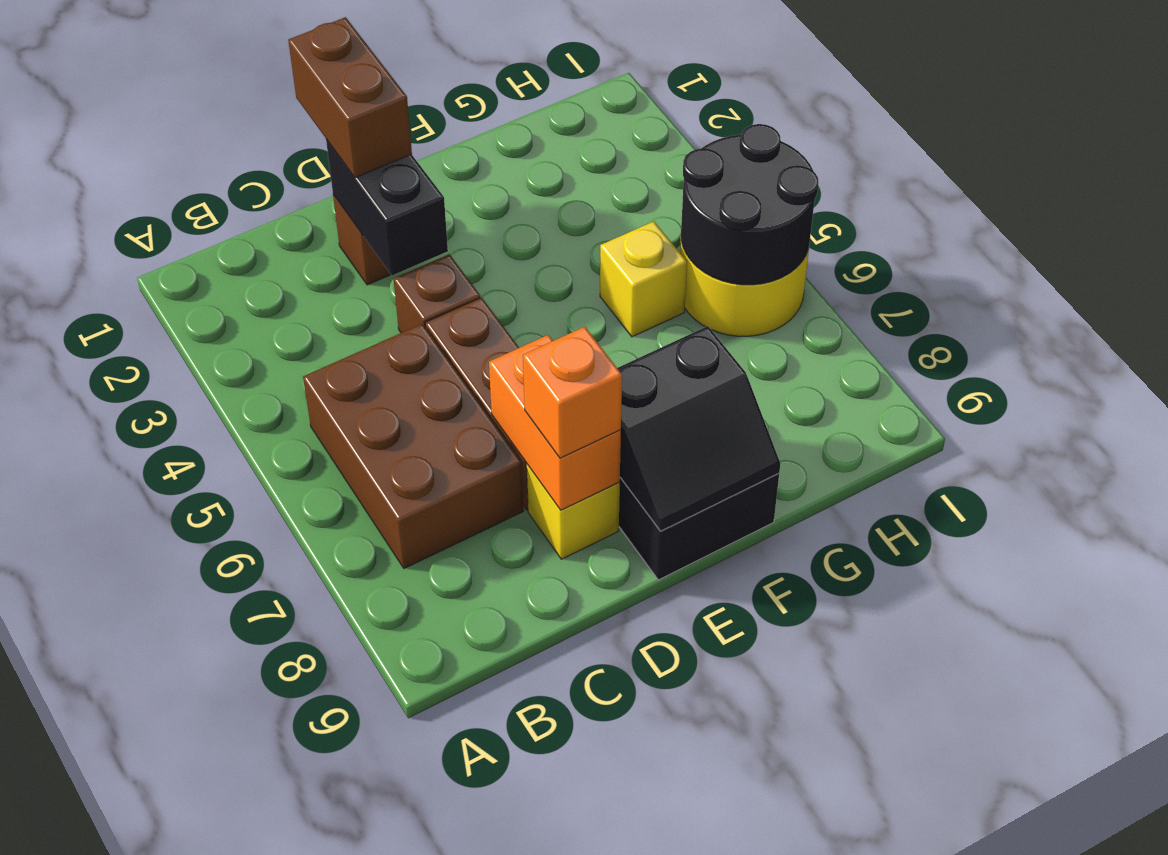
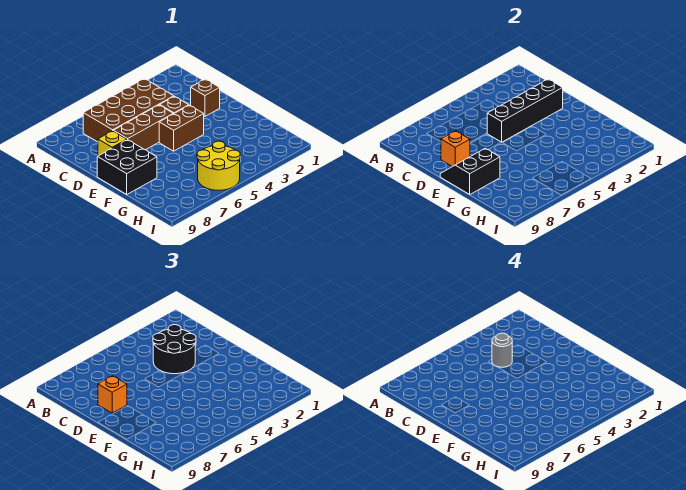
brown 2x3 brick [303,324,524,569] -> brown 2x4 brick [83,79,174,142]
none -> grey 1x1 round brick [492,333,512,367]
brown 1x2 brick [288,17,412,178] -> brown 1x2 brick moved to [159,105,204,151]
black 1x2 brick [326,139,448,275] -> black 1x4 brick [487,79,563,142]
orange 1x2 brick [489,335,621,510] -> orange 1x1 brick [441,131,470,167]
black 2x2 slope [617,326,780,531] -> black 2x2 slope turned to [440,148,500,195]
yellow 1x1 brick [600,221,687,337] -> none
black 2x2 round brick [681,124,819,285] -> black 2x2 round brick moved to [153,325,196,374]

